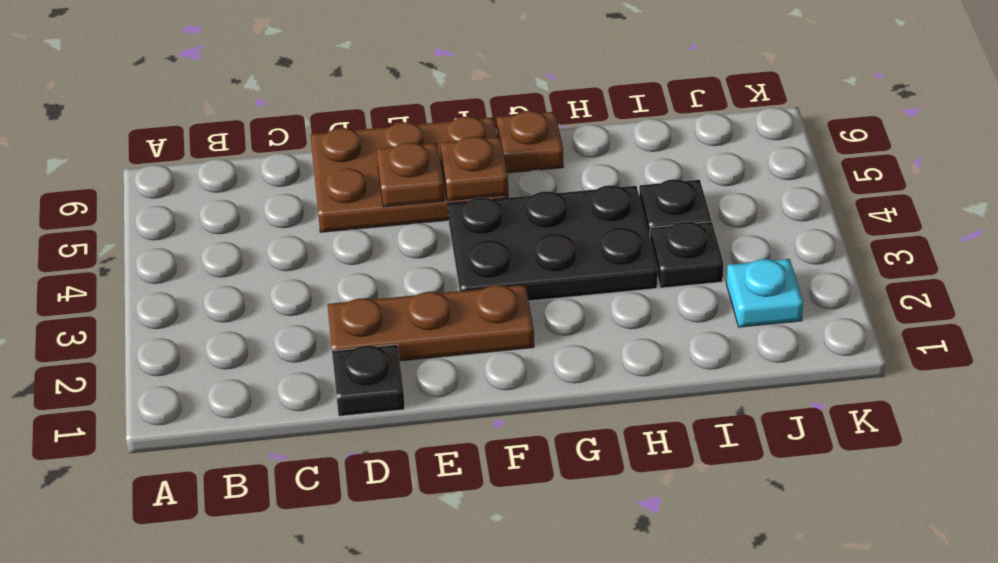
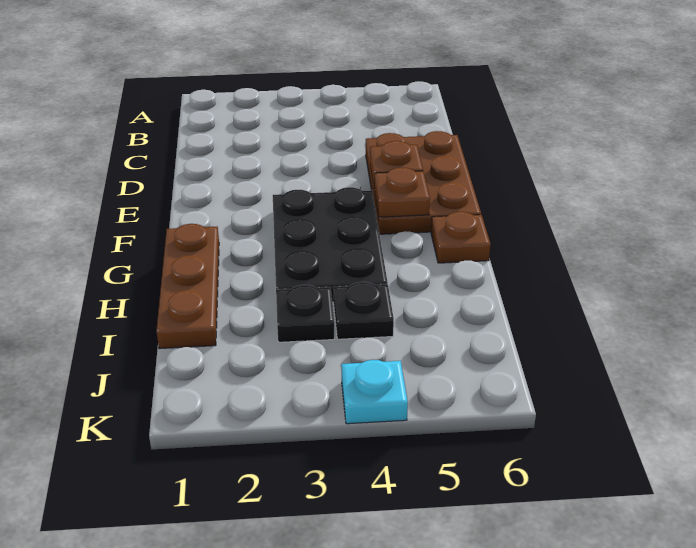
black 1x1 plate [332,344,405,416] -> none
brown 1x3 plate [327,285,534,361] -> brown 1x3 plate moved to [156,224,219,349]
cyan 1x1 plate [726,259,803,327] -> cyan 1x1 plate moved to [341,360,408,424]

